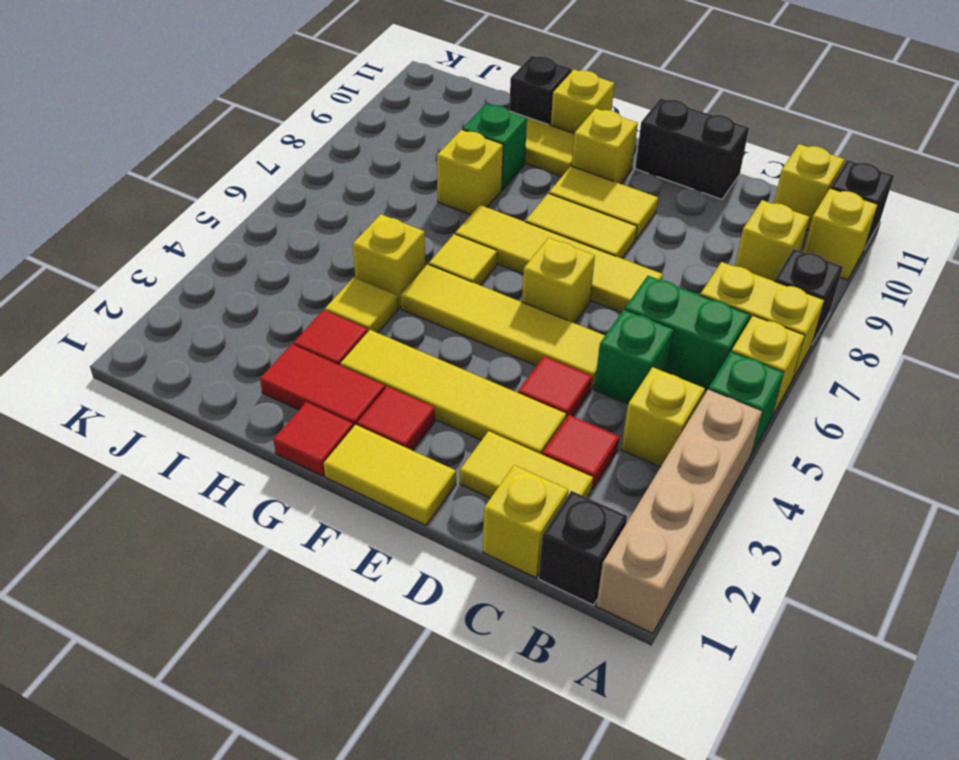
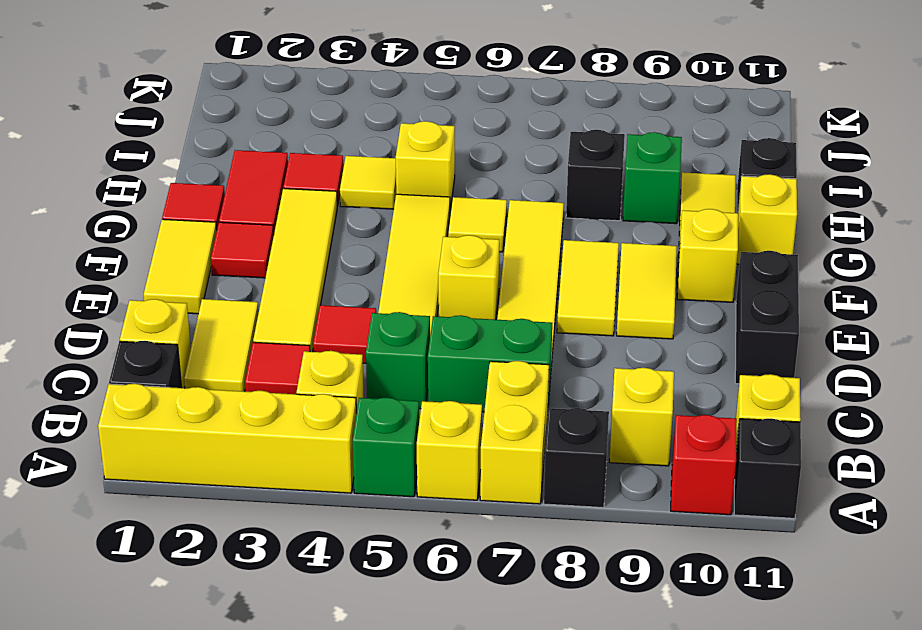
tan 1x4 brick [596,390,762,634] -> yellow 1x4 brick [98,384,356,493]
yellow 1x1 brick [804,188,878,280] -> red 1x1 brick [671,415,737,515]
green 1x2 brick [625,276,750,390] -> green 1x2 brick turned to [428,315,552,412]
yellow 1x1 brick [437,130,503,215] -> black 1x1 brick [566,130,625,221]

